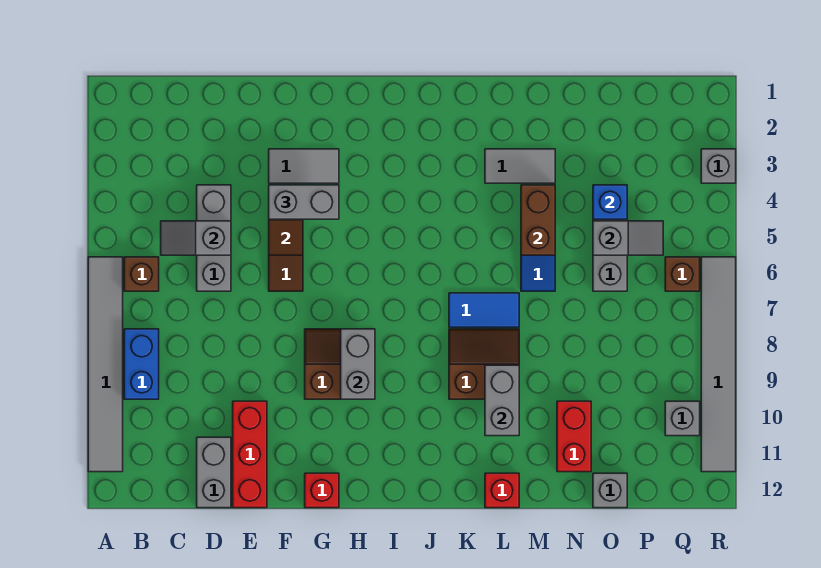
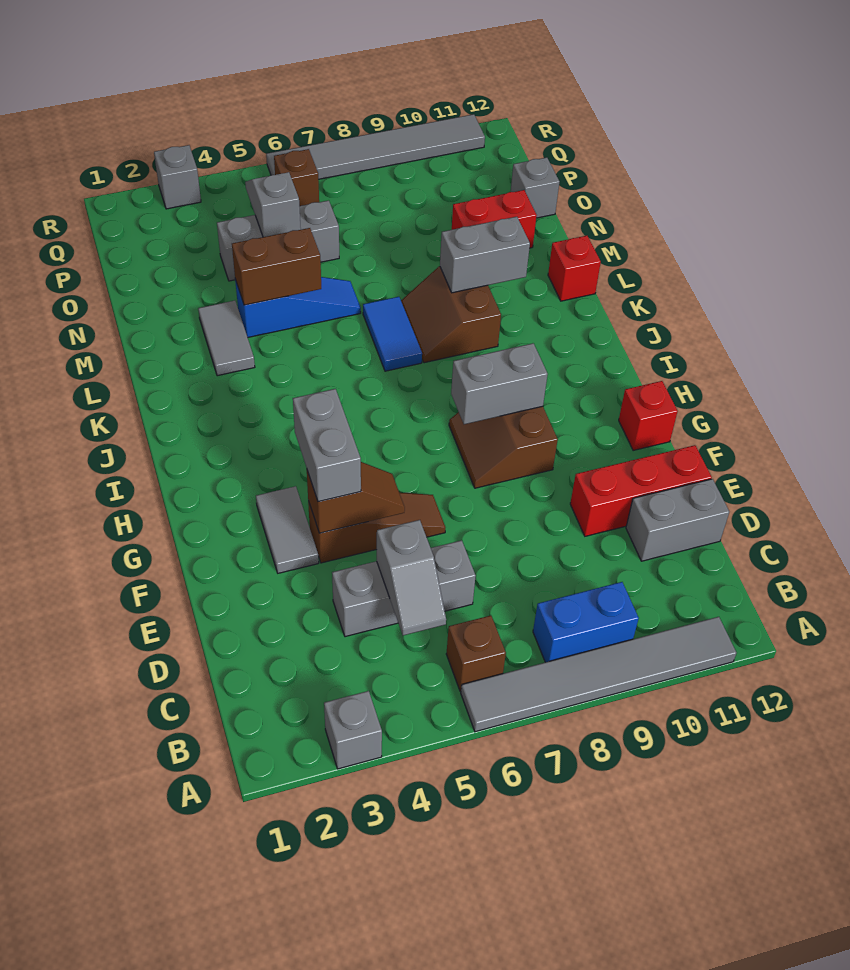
blue 1x1 brick [593,185,627,219] -> none
grey 1x1 brick [665,401,700,436] -> grey 1x1 brick moved to [324,691,382,769]

